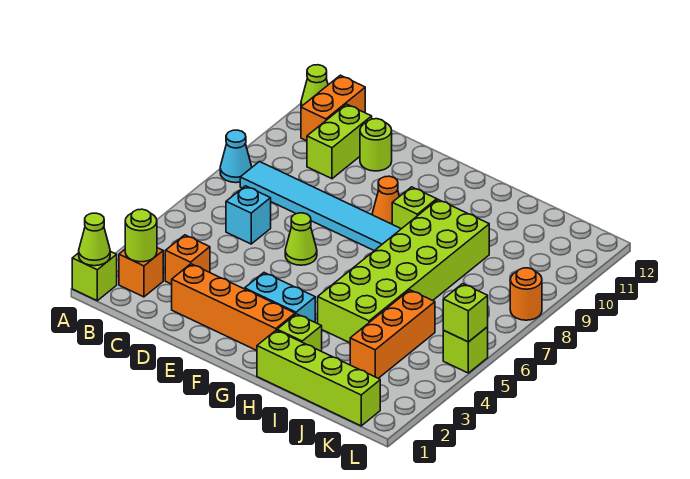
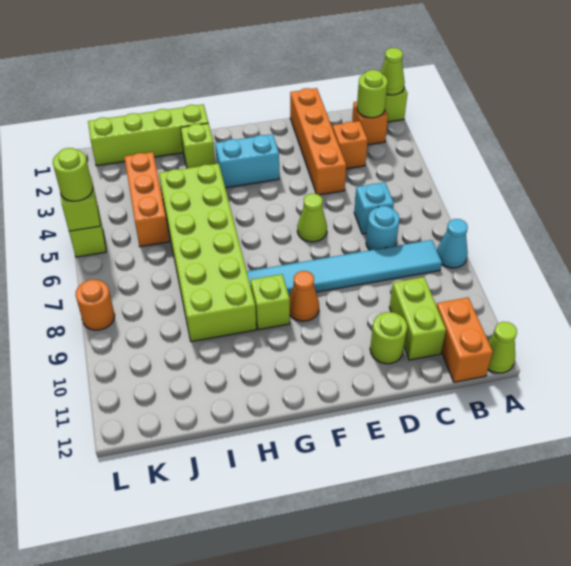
none -> cyan 1x1 round brick [366,206,400,250]
orange 1x4 brick [172,264,295,350] -> orange 1x4 brick turned to [290,88,346,195]
none -> lime 1x1 round brick [53,148,93,201]

